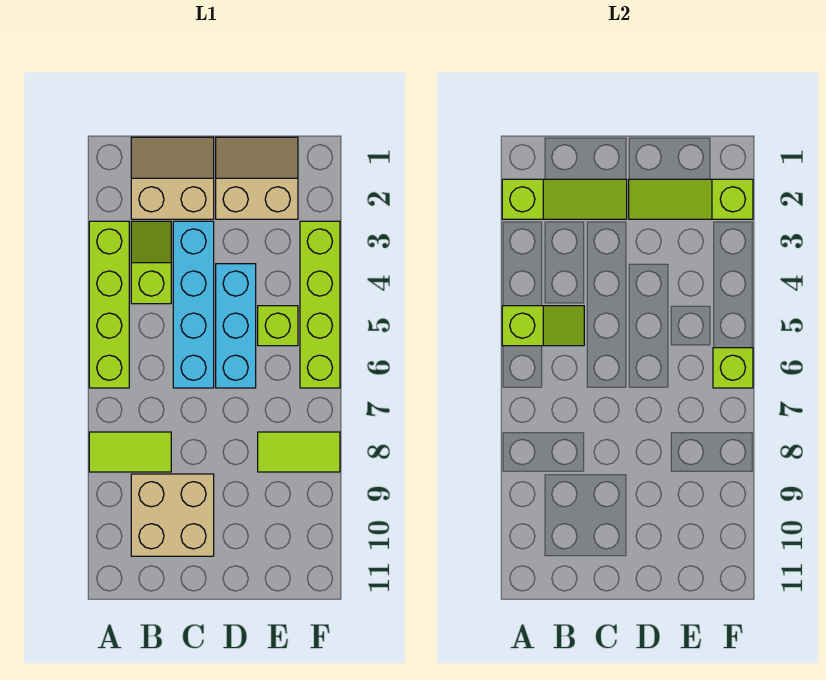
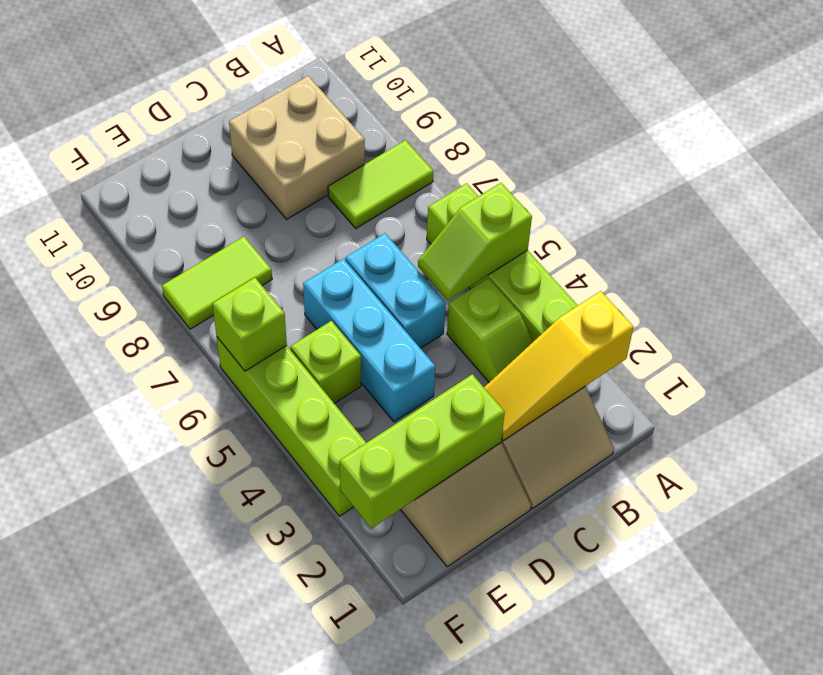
lime 1x3 slope [502,179,627,219] -> yellow 1x3 slope [484,291,634,441]
cyan 1x4 brick [173,221,214,388] -> cyan 1x2 brick [345,233,446,348]
lime 1x3 slope [629,179,753,219] -> lime 1x3 brick [340,374,505,528]

